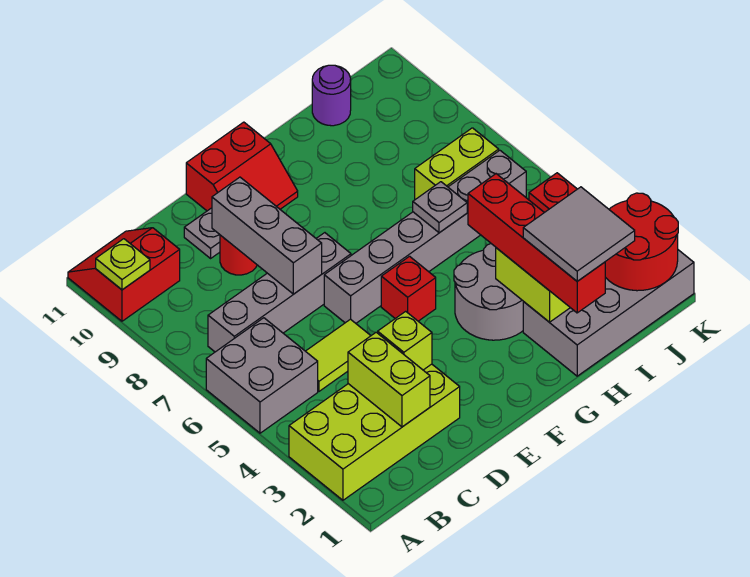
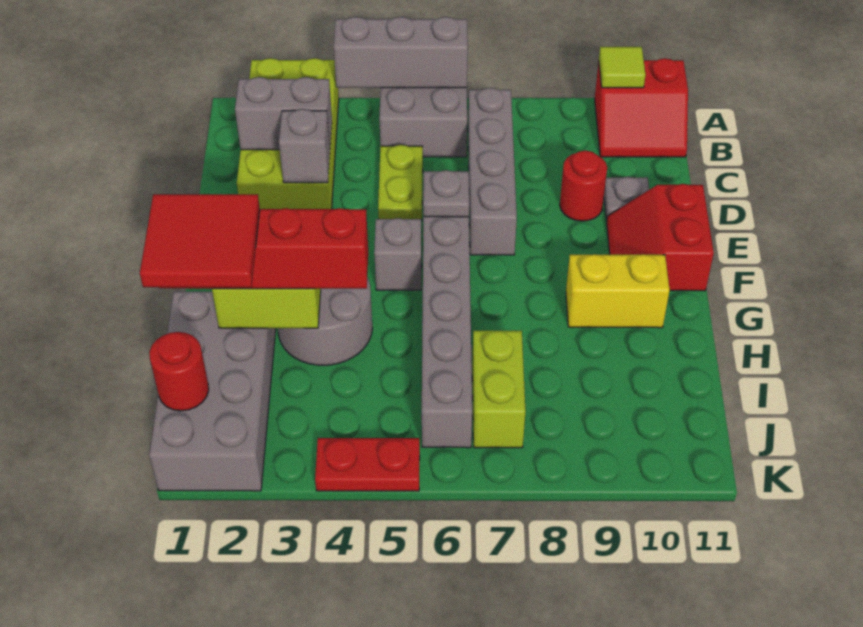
red 2x2 slope [68,228,180,321] -> red 2x2 slope turned to [595,58,688,157]
lime 1x1 plate [96,239,150,290] -> lime 1x1 tile [599,47,646,88]
lime 1x2 brick [348,332,430,427] -> grey 1x2 brick [235,77,332,150]
lime 1x2 tile [306,319,371,391] -> lime 1x2 plate [378,145,423,221]
lime 1x1 brick [378,311,432,370] -> grey 1x1 brick [279,109,330,183]
grey 1x3 brick [212,177,322,294] -> grey 1x3 brick moved to [334,17,468,88]
red 1x1 brick [381,256,436,321] -> grey 1x1 brick [374,218,422,290]
none -> yellow 1x2 brick [566,254,670,328]
grey 2x2 tile [523,187,635,281] -> red 2x2 tile [140,194,260,288]
grey 1x1 plate [413,182,467,233] -> grey 1x1 plate moved to [423,170,469,217]
purple 1x1 round brick [312,65,351,126] -> none
red 2x2 round brick [605,193,678,291] -> red 1x1 round brick [149,332,209,411]

